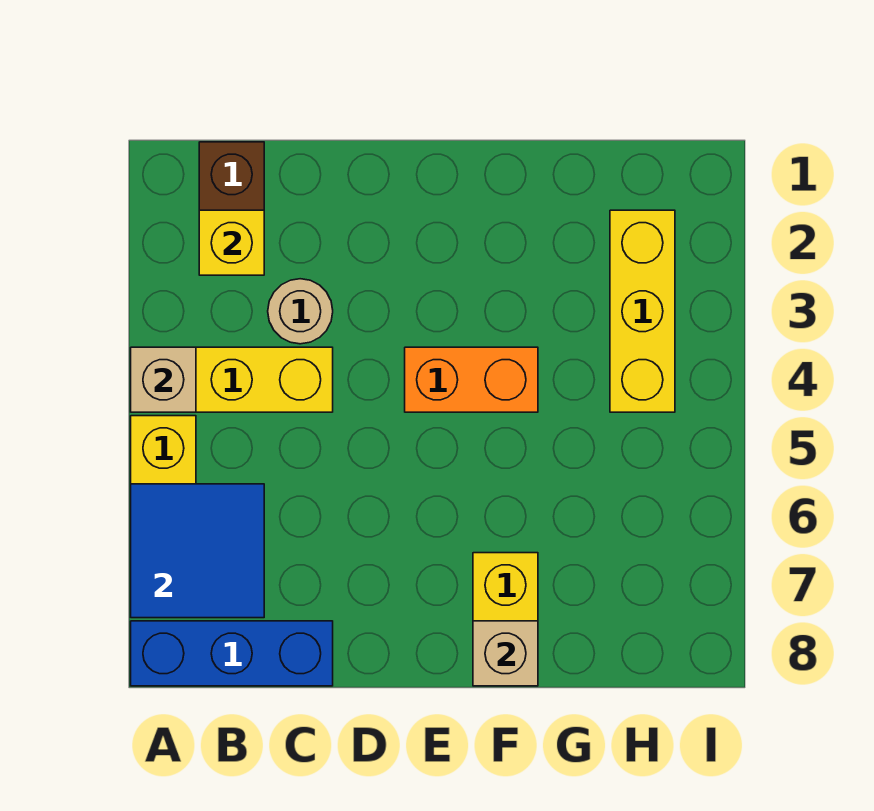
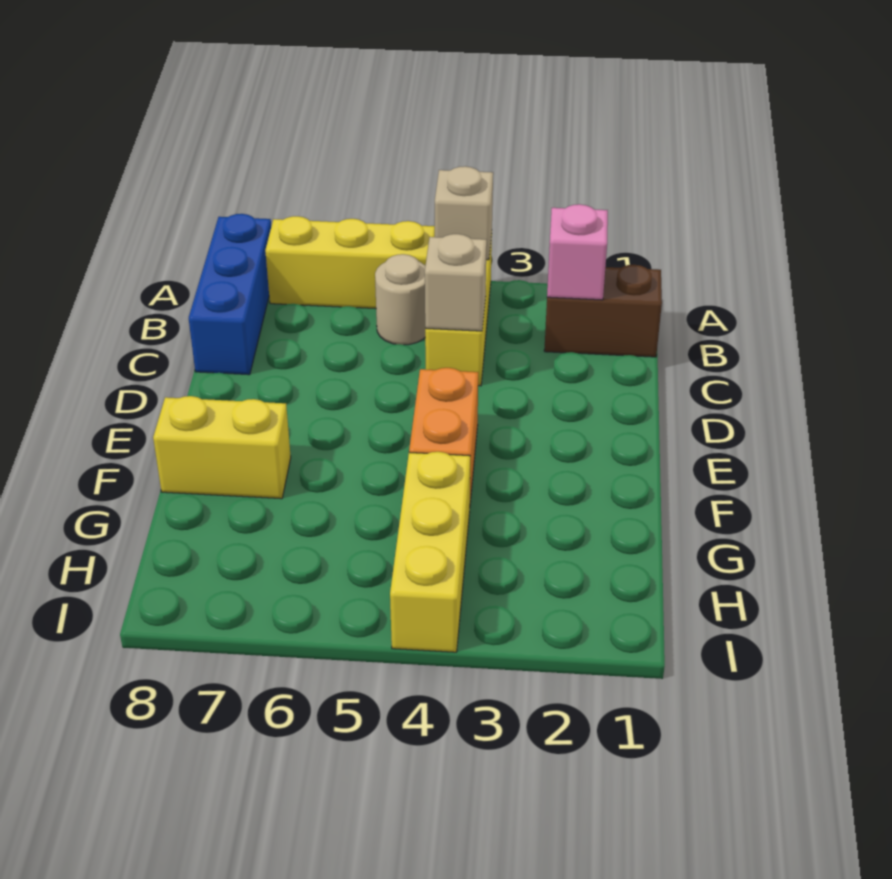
blue 2x2 tile [131,484,264,618] -> none
yellow 1x1 brick [199,210,264,275] -> pink 1x1 brick [547,204,608,300]
tan 1x1 round brick [268,279,333,344] -> tan 1x1 round brick moved to [375,254,425,345]
tan 1x1 brick [473,621,538,686] -> tan 1x1 brick moved to [425,234,487,331]
yellow 1x3 brick [610,210,675,412] -> yellow 1x3 brick turned to [390,452,470,652]

